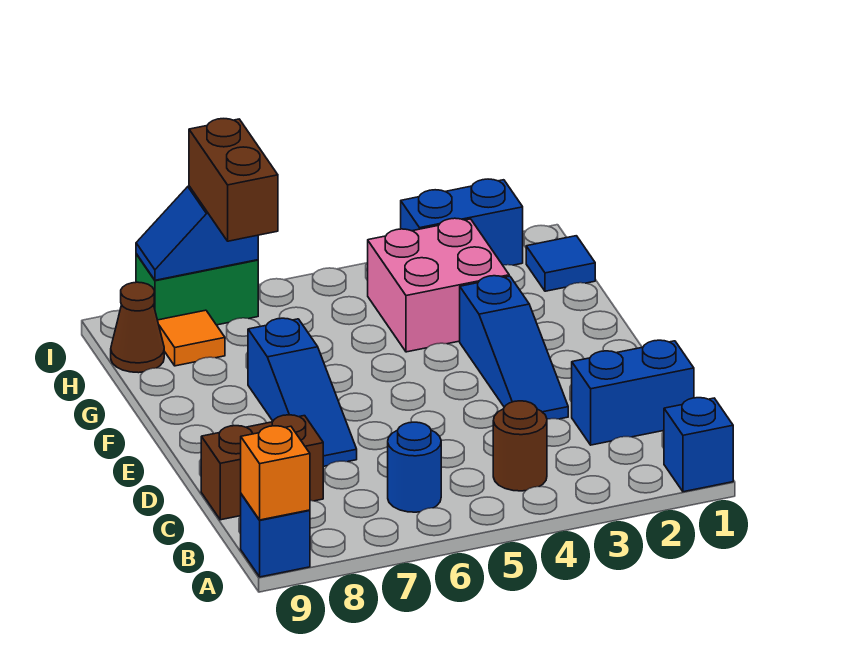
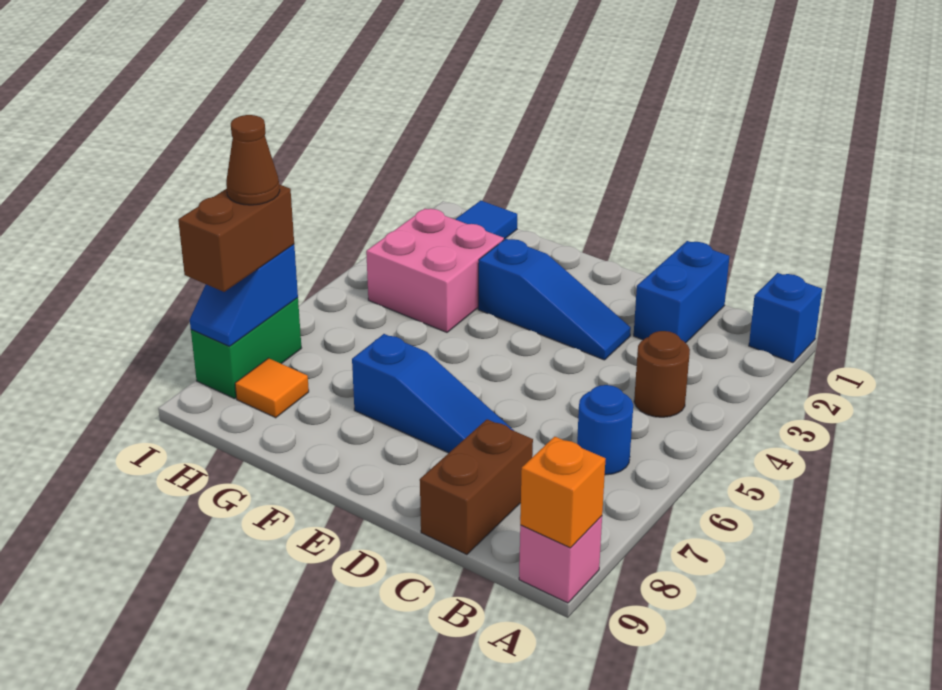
blue 1x1 brick [241,494,310,577] -> pink 1x1 brick [519,516,602,603]
brown 1x2 brick [189,119,278,241] -> brown 1x2 brick turned to [178,185,294,292]
brown 1x1 cone [111,282,164,373] -> brown 1x1 cone moved to [226,115,280,205]
blue 1x2 brick [401,179,523,265] -> none

